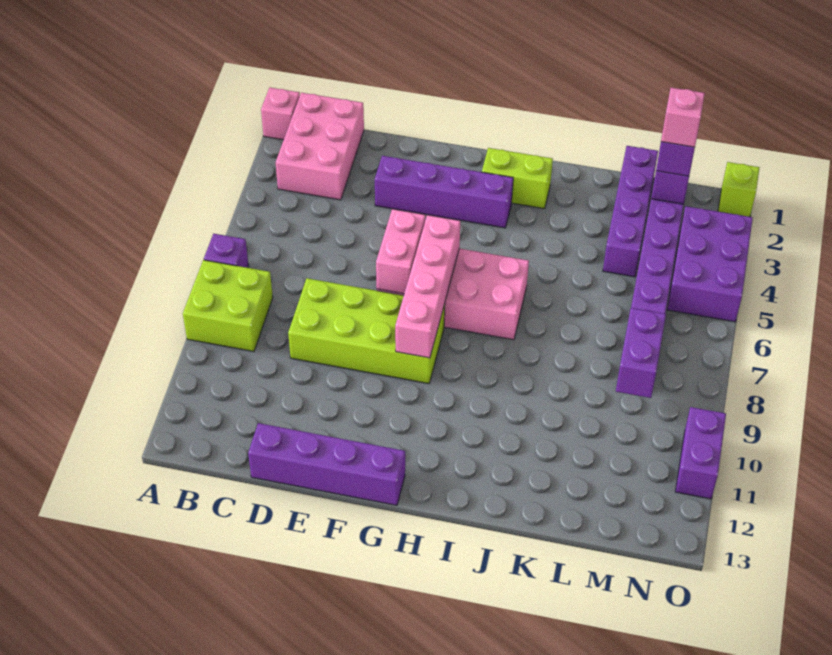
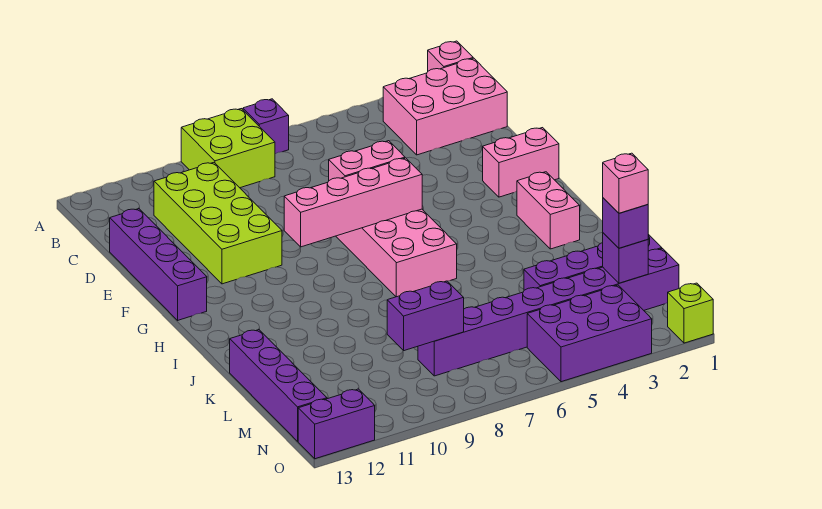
lime 2x4 brick [288,278,445,384] -> lime 2x4 brick moved to [154,163,282,284]
purple 1x4 brick [375,156,513,228] -> purple 1x4 brick moved to [230,330,327,441]
none -> pink 1x2 brick [483,128,559,197]
lime 1x2 brick [482,148,553,209] -> pink 1x2 brick [517,172,580,249]
purple 1x2 brick [675,407,726,499] -> purple 1x2 brick moved to [298,389,375,459]

